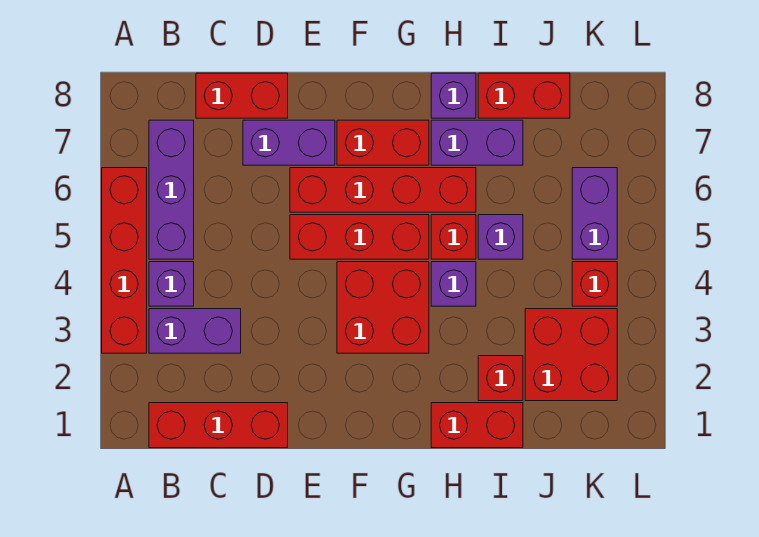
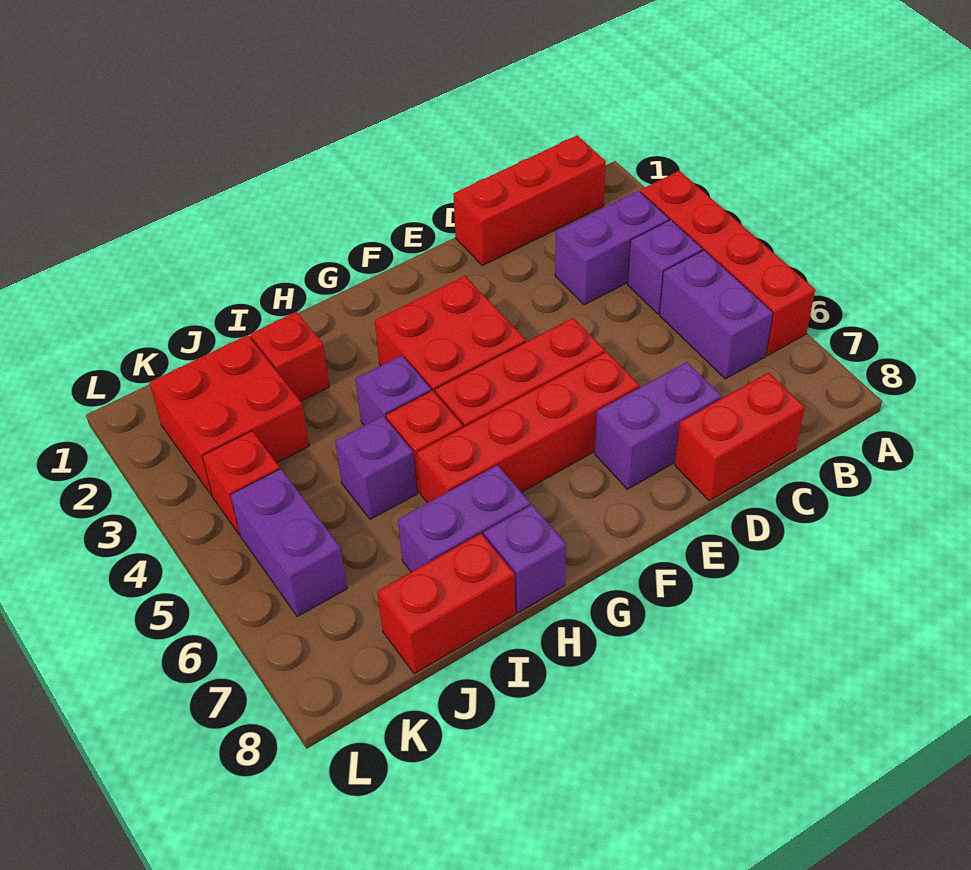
purple 1x3 brick [149,120,194,259] -> purple 1x2 brick [660,250,773,379]
red 1x2 brick [337,120,429,165] -> none
red 1x2 brick [431,403,523,448] -> none

